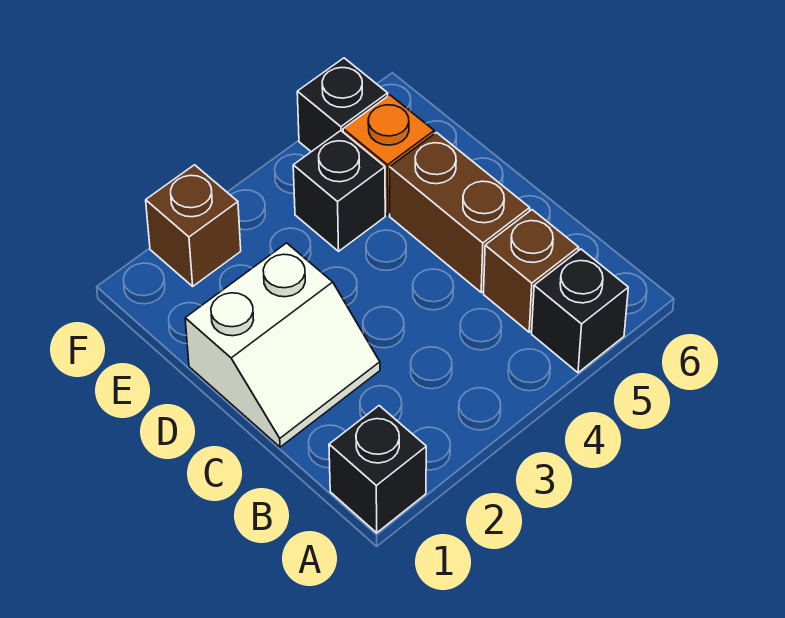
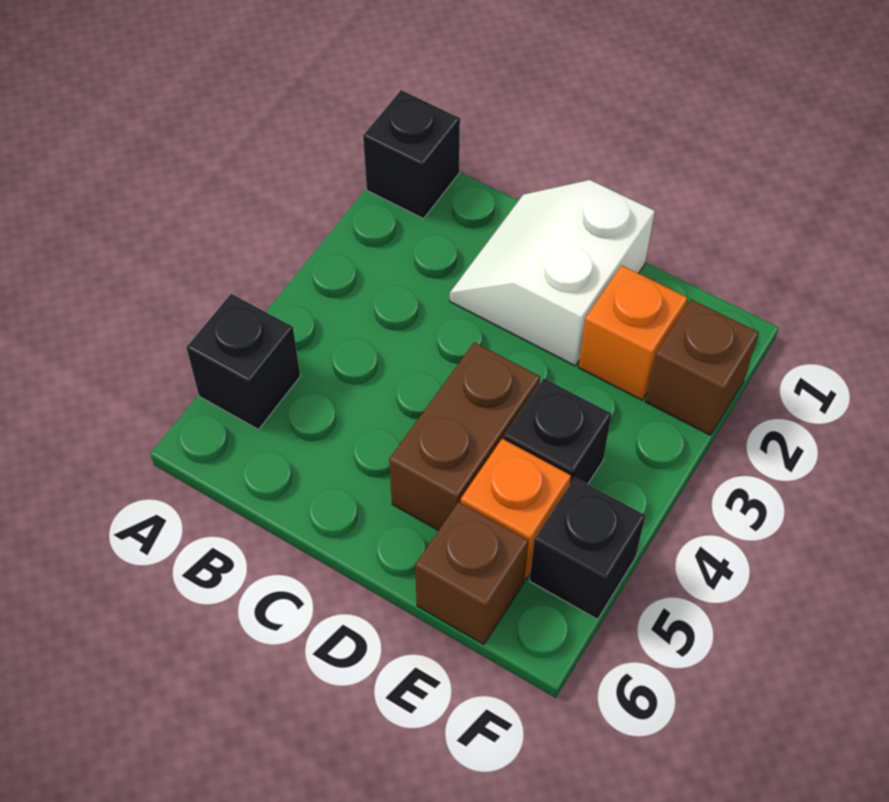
brown 1x1 brick [484,210,579,332] -> brown 1x1 brick moved to [415,502,528,644]
brown 1x2 brick [390,133,530,292] -> brown 1x2 brick turned to [389,342,540,530]
none -> orange 1x1 brick [579,266,688,400]

